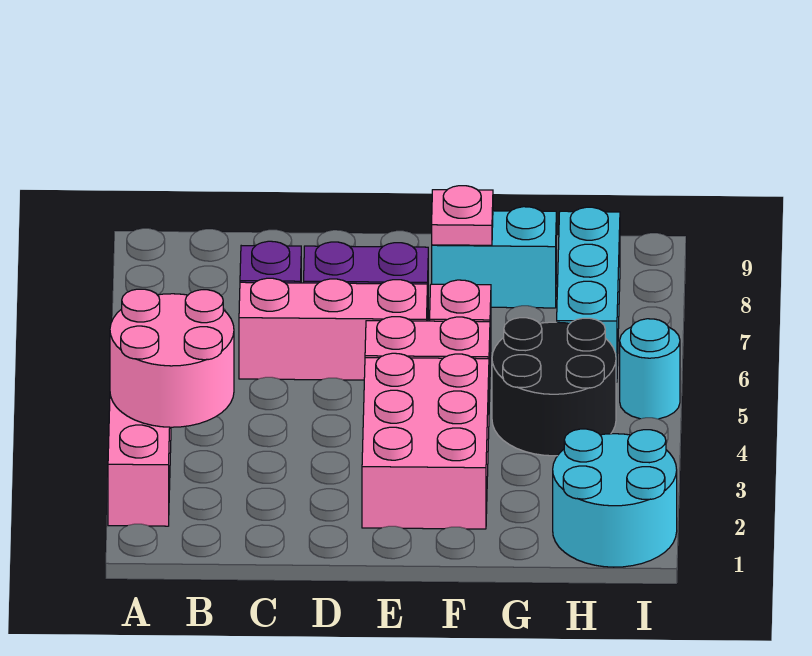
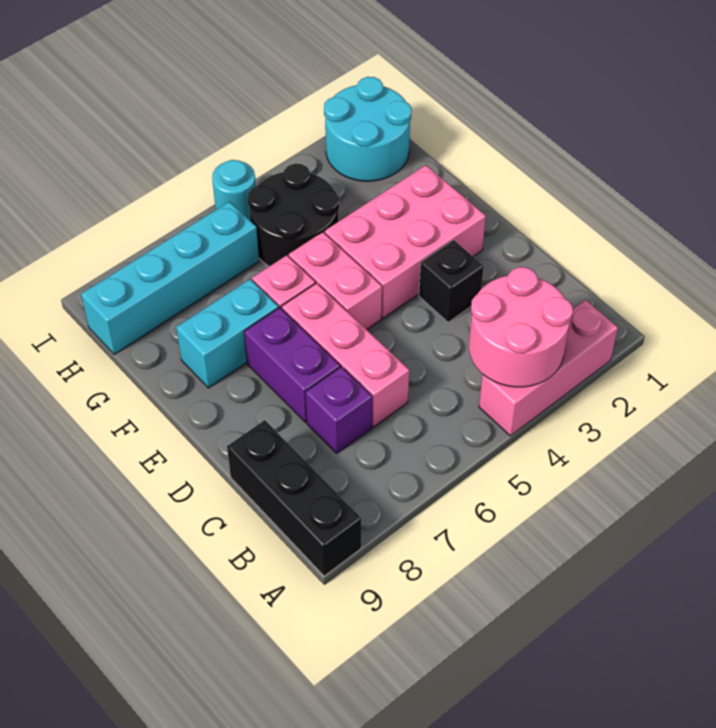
none -> black 1x3 brick [227,420,361,576]
none -> black 1x1 brick [419,240,484,322]
cyan 1x2 brick [432,207,556,308] -> cyan 1x2 brick turned to [176,279,279,388]
pink 1x1 plate [432,186,493,245] -> none
cyan 1x3 brick [557,207,620,382] -> cyan 1x4 brick [81,202,259,354]

